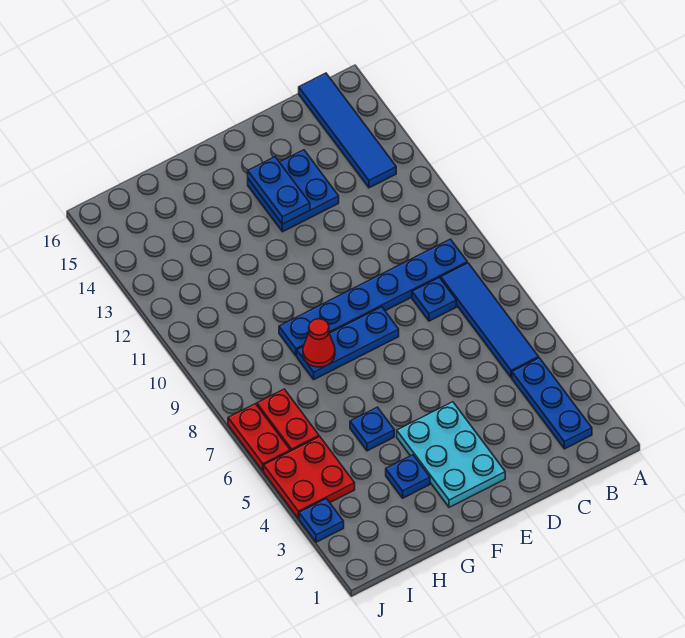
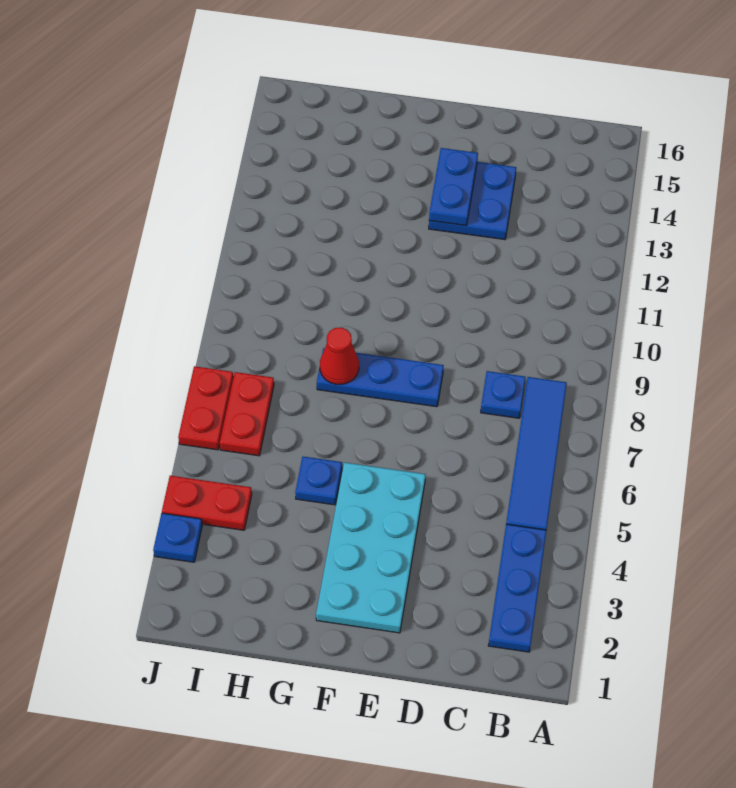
blue 1x6 plate [279,239,467,356] -> none
blue 1x4 tile [299,73,396,188] -> none
cyan 2x3 plate [397,402,505,507] -> cyan 2x4 plate [316,462,426,633]
blue 1x1 plate [386,455,430,498] -> none
red 2x2 plate [264,437,355,518] -> red 1x2 plate [162,476,252,530]

